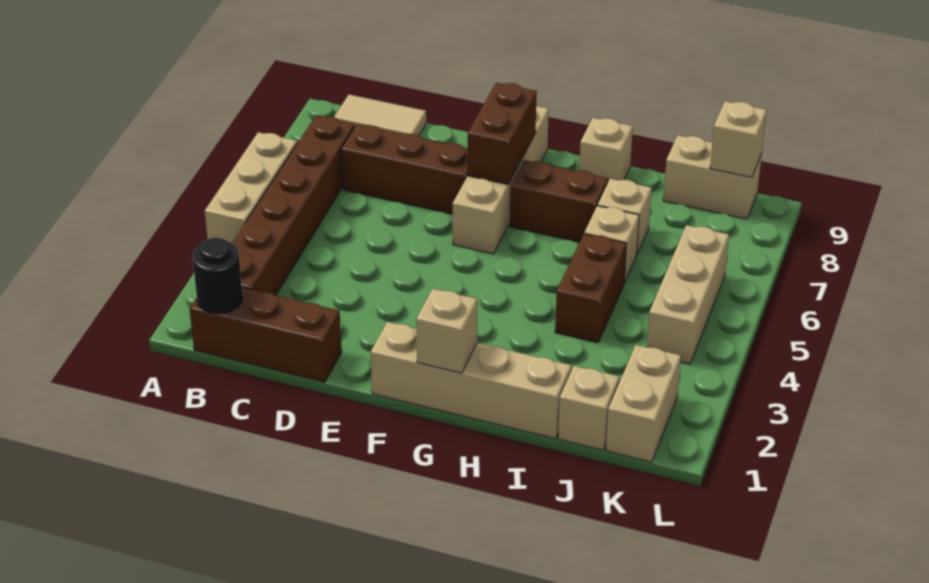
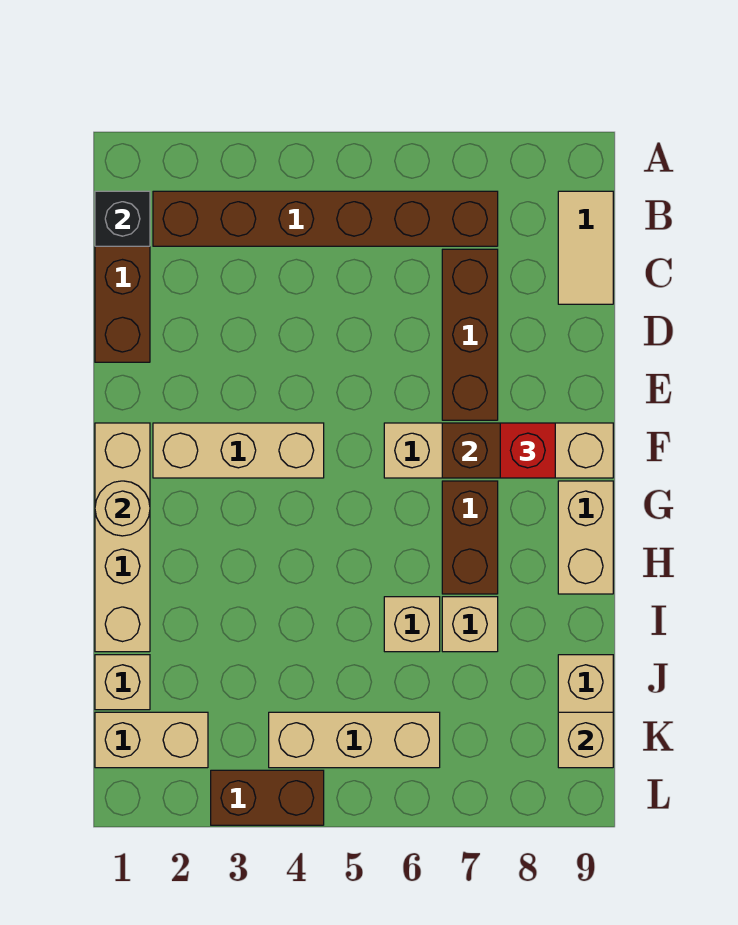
tan 1x3 brick [205,132,297,243] -> tan 1x3 brick moved to [153,423,324,478]
black 1x1 round brick [192,238,243,314] -> black 1x1 brick [95,191,150,246]
none -> red 1x1 brick [500,423,555,478]
tan 1x1 brick [416,289,477,373] -> tan 1x1 round brick [95,481,150,536]
tan 1x1 brick [579,118,633,182] -> tan 1x2 brick [558,481,613,594]
brown 1x2 brick [555,234,627,343] -> brown 1x2 brick moved to [211,770,324,825]

